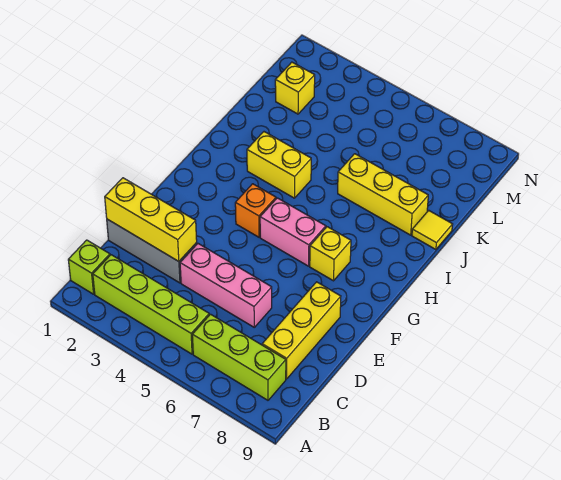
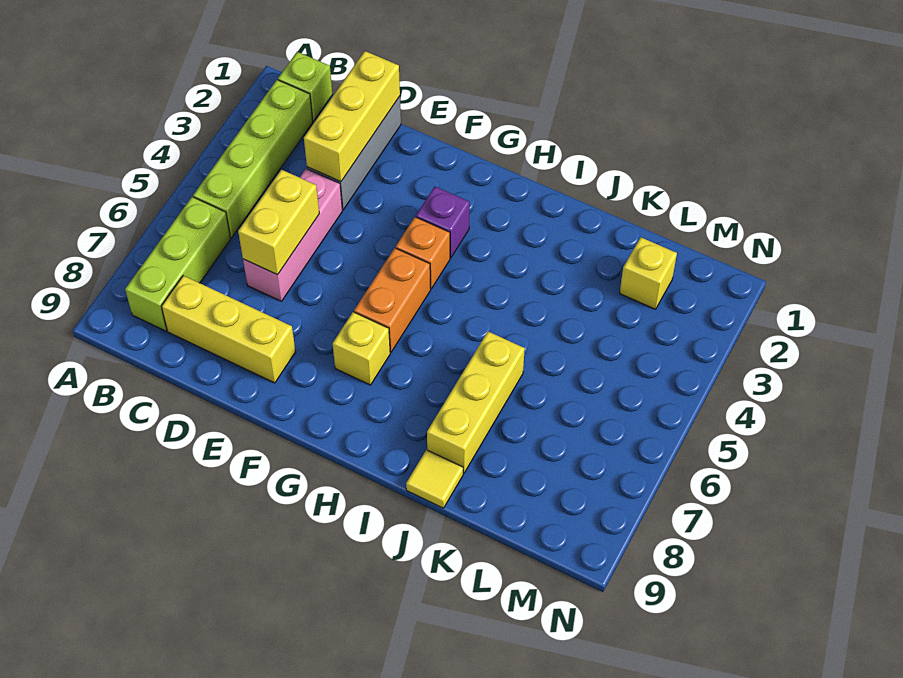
none -> purple 1x1 brick [416,187,470,258]
pink 1x2 brick [260,198,326,266] -> orange 1x2 brick [354,248,431,352]
yellow 1x2 brick [247,132,311,198] -> yellow 1x2 brick moved to [238,170,319,275]

